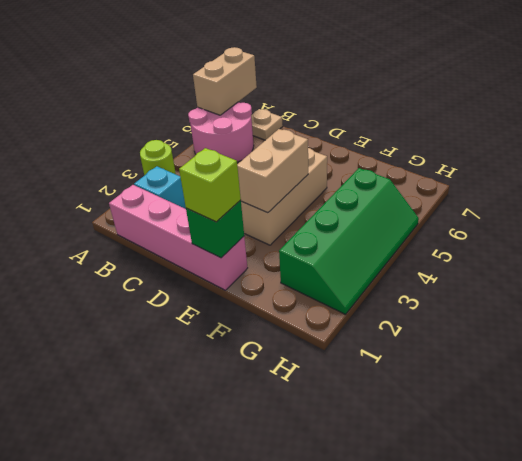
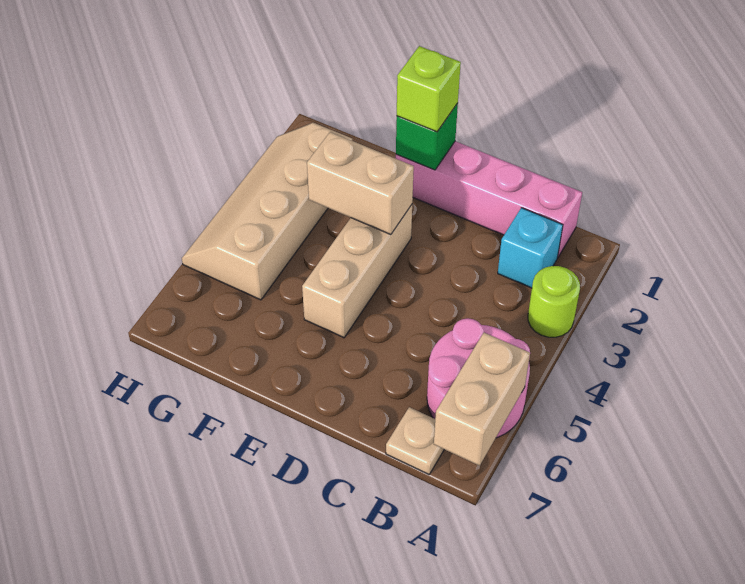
tan 1x2 brick [237,129,308,213] -> tan 1x2 brick turned to [307,132,414,235]
green 2x4 slope [279,168,419,314] -> tan 2x4 slope [182,123,352,300]

